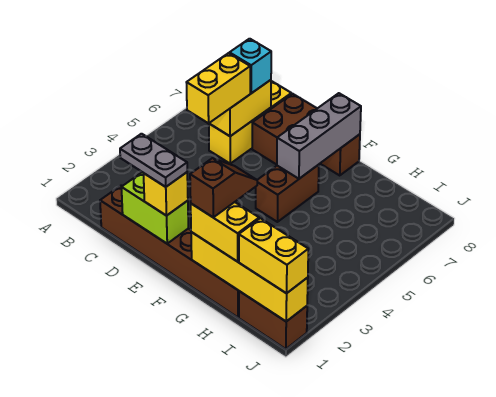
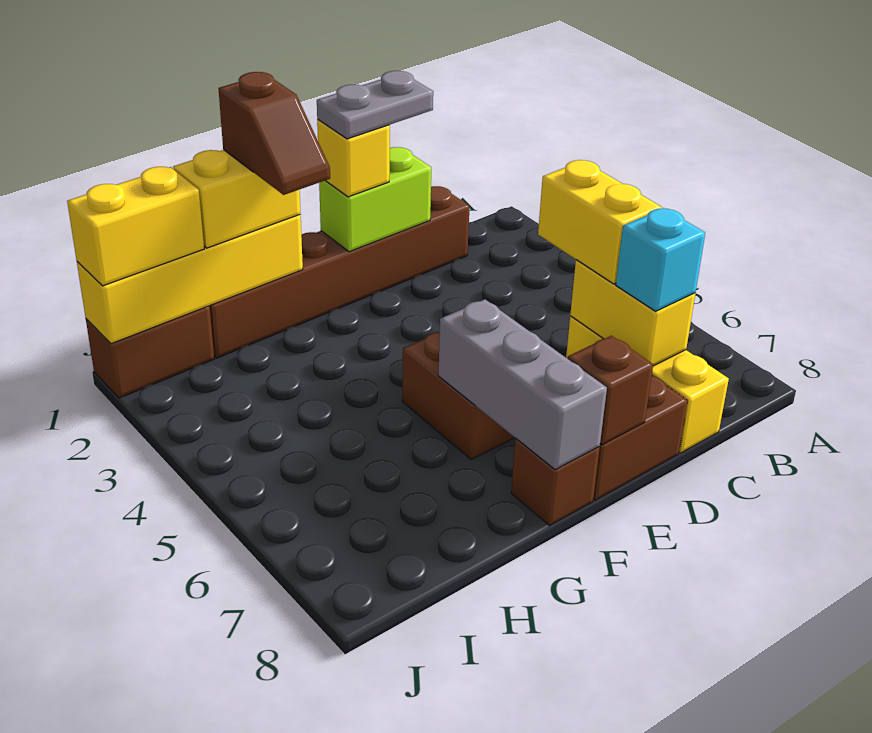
none -> brown 1x1 brick [568,336,653,445]

